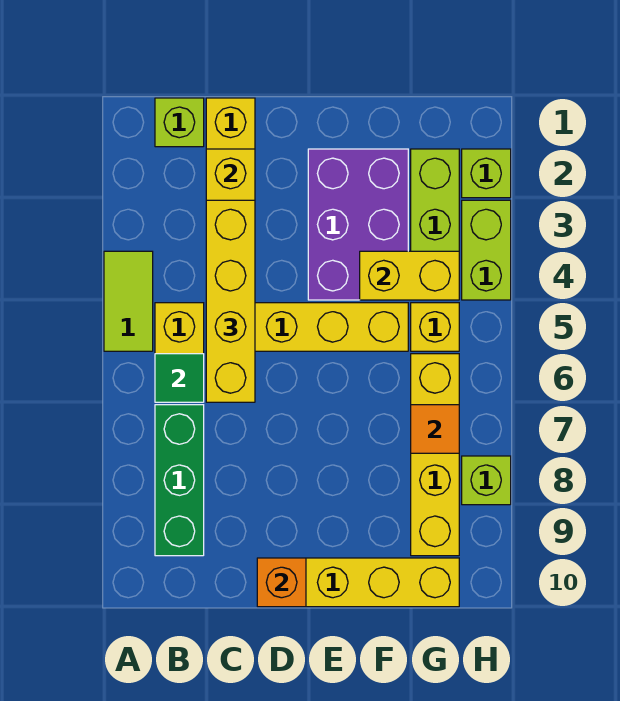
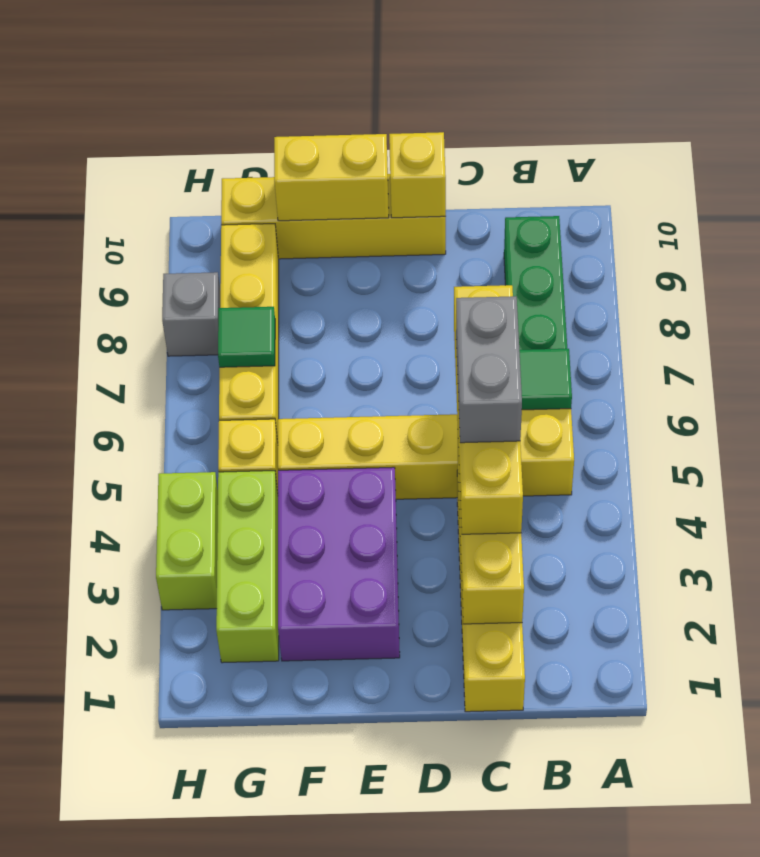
lime 1x2 tile [104,251,153,351] -> none
lime 1x1 brick [155,98,204,147] -> none
none -> grey 1x2 brick [456,296,522,443]
orange 1x1 brick [257,558,306,607] -> yellow 1x1 brick [389,132,446,218]
yellow 1x2 brick [360,251,459,300] -> yellow 1x2 brick moved to [274,134,389,221]
orange 1x1 tile [411,405,459,453] -> green 1x1 tile [218,307,275,367]
lime 1x1 brick [462,149,511,198] -> none
lime 1x1 brick [462,456,511,505] -> grey 1x1 brick [162,272,220,356]

